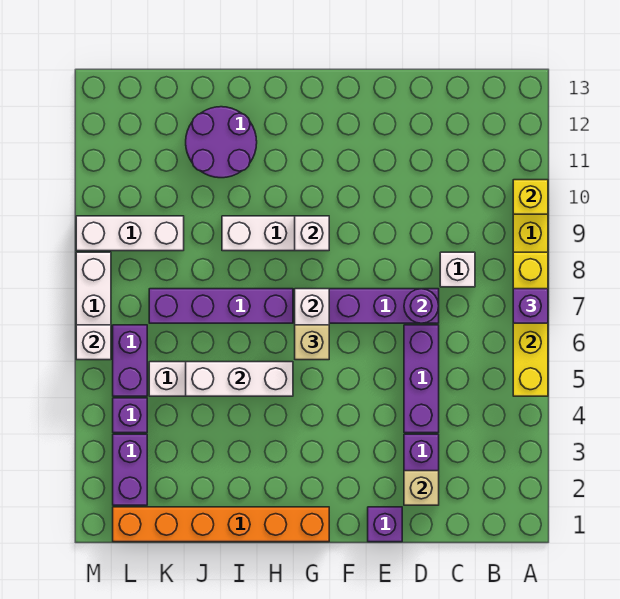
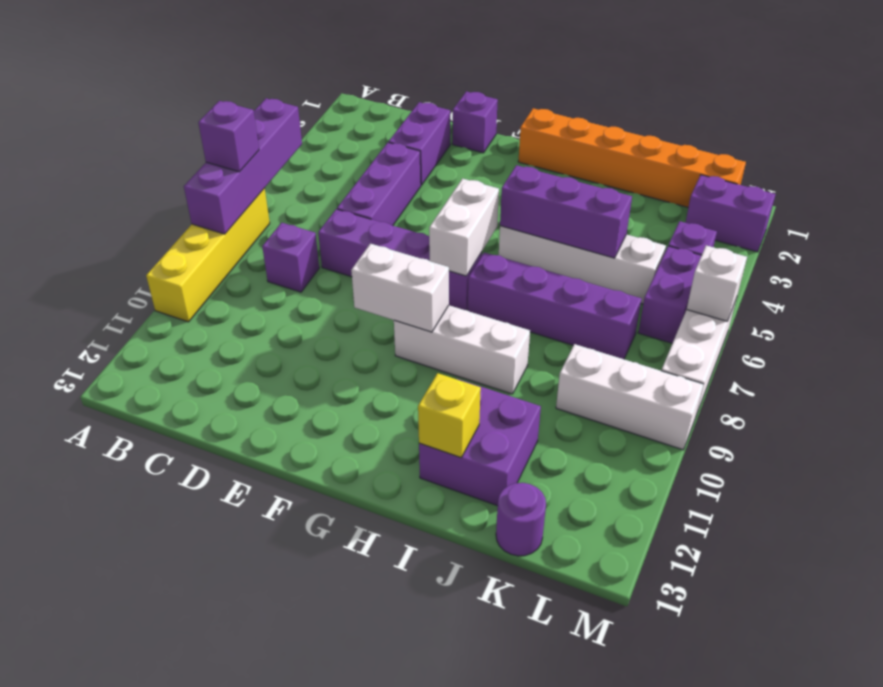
yellow 1x4 brick [513,252,548,396] -> purple 1x4 brick [184,98,302,234]
yellow 1x1 brick [513,180,548,214] -> yellow 1x1 brick moved to [418,373,481,458]
white 1x1 brick [440,252,475,287] -> purple 1x1 brick [262,223,319,292]
tan 1x1 brick [404,471,439,505] -> none
purple 1x1 round brick [404,289,439,323] -> purple 1x1 round brick moved to [496,483,546,556]
tan 1x1 brick [295,325,329,360] -> none
white 1x1 brick [295,216,329,251] -> white 1x2 brick [351,244,449,332]
white 1x3 brick [186,362,293,396] -> purple 1x3 brick [500,165,632,258]
purple 2x2 round brick [186,107,257,178] -> purple 2x2 brick [419,379,541,506]
purple 1x2 brick [113,434,147,505] -> purple 1x2 brick turned to [685,175,776,252]

